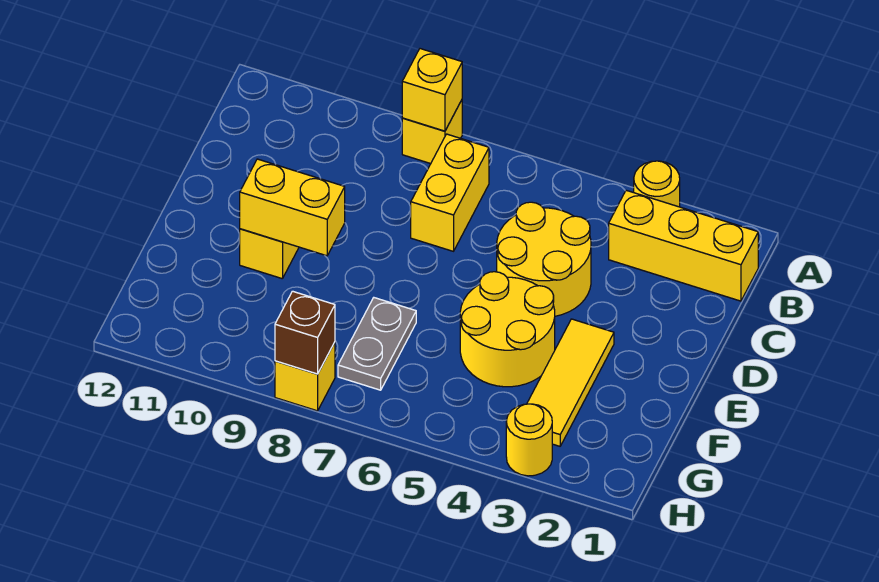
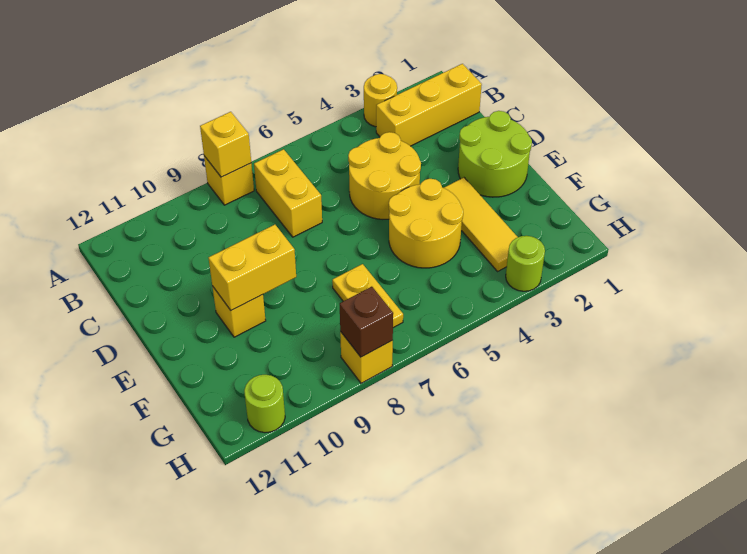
none -> lime 2x2 round brick [458,111,532,197]
grey 1x2 plate [338,298,416,390] -> yellow 1x2 plate [332,264,403,328]
yellow 1x1 round brick [506,404,552,476] -> lime 1x1 round brick [506,236,545,291]
none -> lime 1x1 round brick [244,375,285,433]

